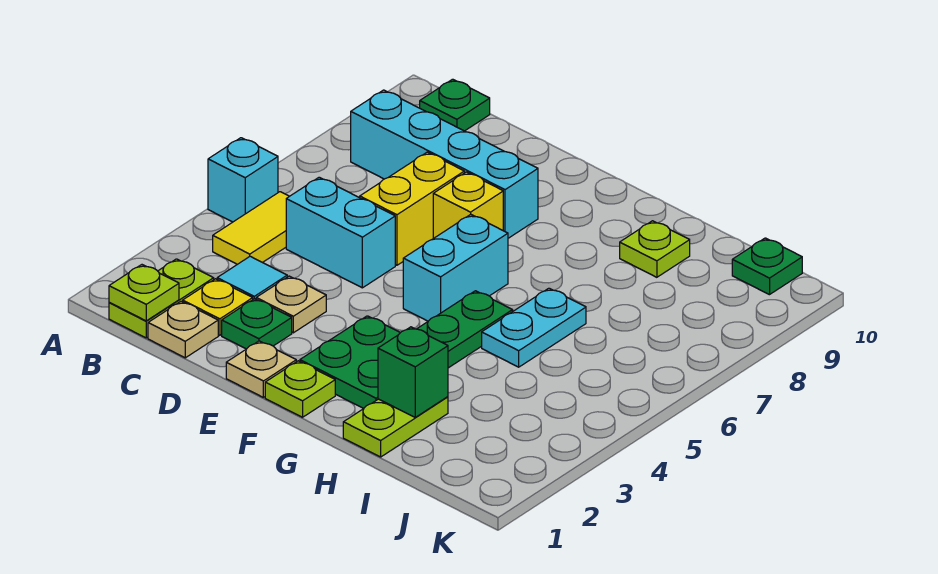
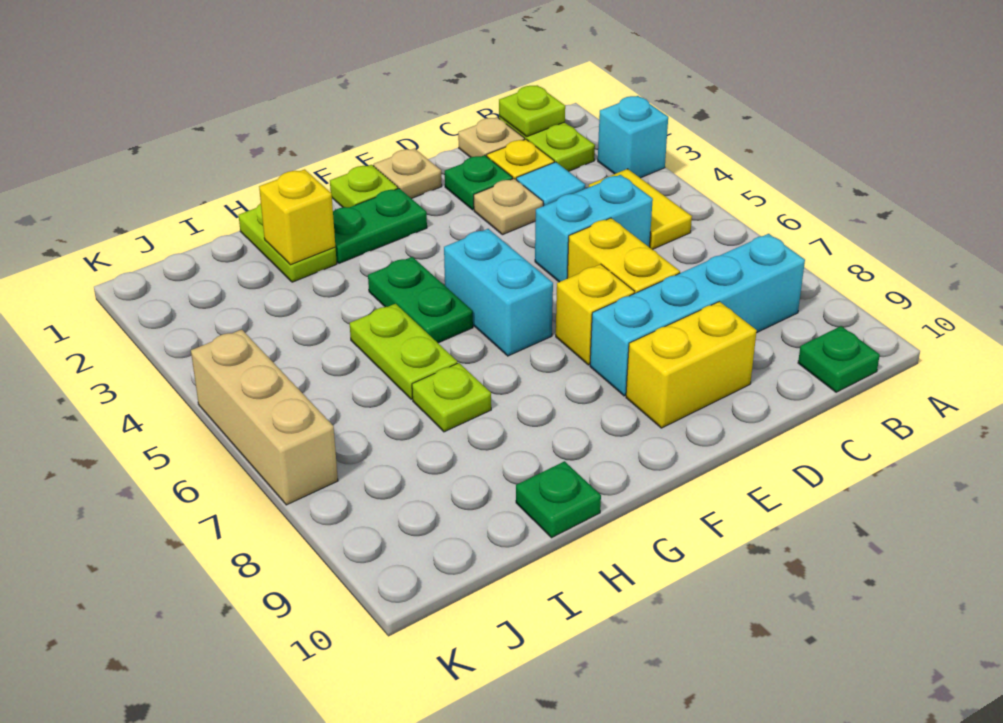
cyan 1x1 brick [208,138,278,222] -> cyan 1x1 brick moved to [598,96,668,178]
none -> yellow 1x2 brick [626,302,757,428]
green 2x2 plate [300,316,400,409] -> green 1x2 plate [333,188,427,263]
green 1x1 brick [378,327,448,418] -> yellow 1x1 brick [259,169,335,265]
cyan 1x2 plate [482,288,586,367] -> lime 1x2 plate [350,304,457,399]
lime 1x1 plate [620,221,690,277] -> lime 1x1 plate moved to [412,363,491,432]
green 1x1 plate [732,238,802,295] -> green 1x1 plate moved to [516,461,601,538]
none -> tan 1x3 brick [191,330,338,505]

